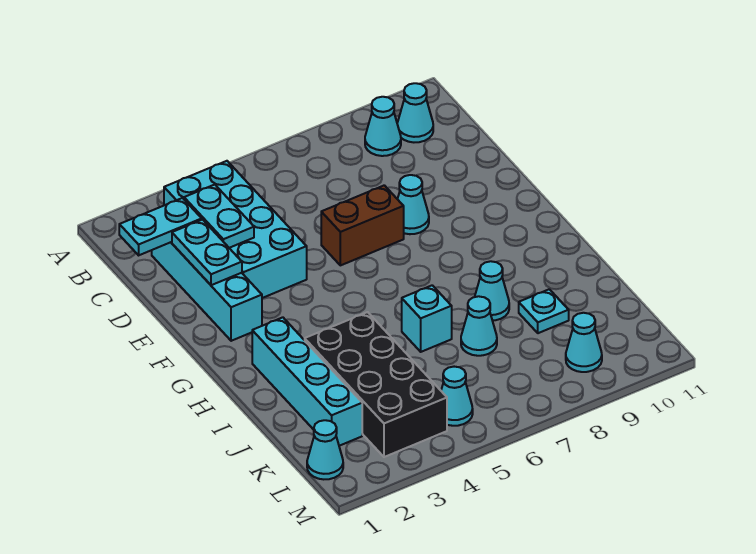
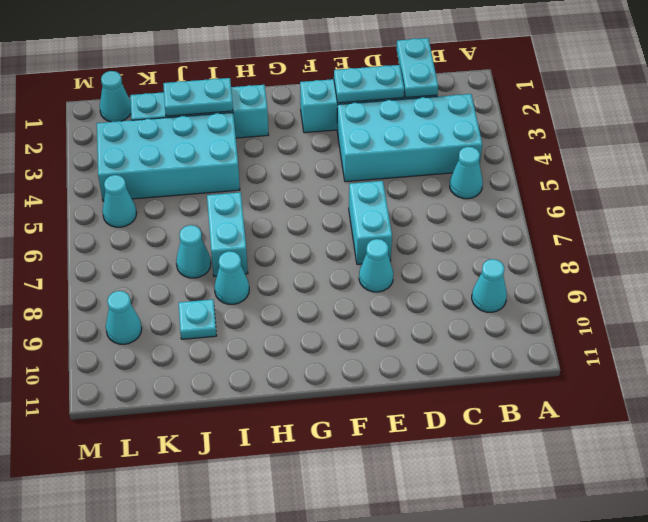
cyan 1x1 cone [397,83,433,142] -> cyan 1x1 cone moved to [450,147,483,199]
cyan 1x2 plate [184,185,254,248] -> cyan 1x2 plate moved to [163,78,233,116]
brown 1x2 brick [321,185,404,265] -> cyan 1x2 brick [349,181,392,264]
black 2x4 brick [305,312,447,457] -> cyan 2x4 brick [97,113,240,201]
cyan 1x1 brick [402,285,452,352] -> cyan 1x2 brick [207,192,248,276]

